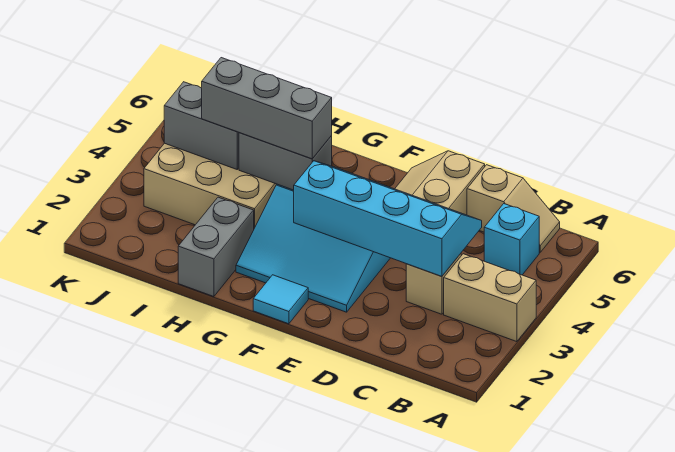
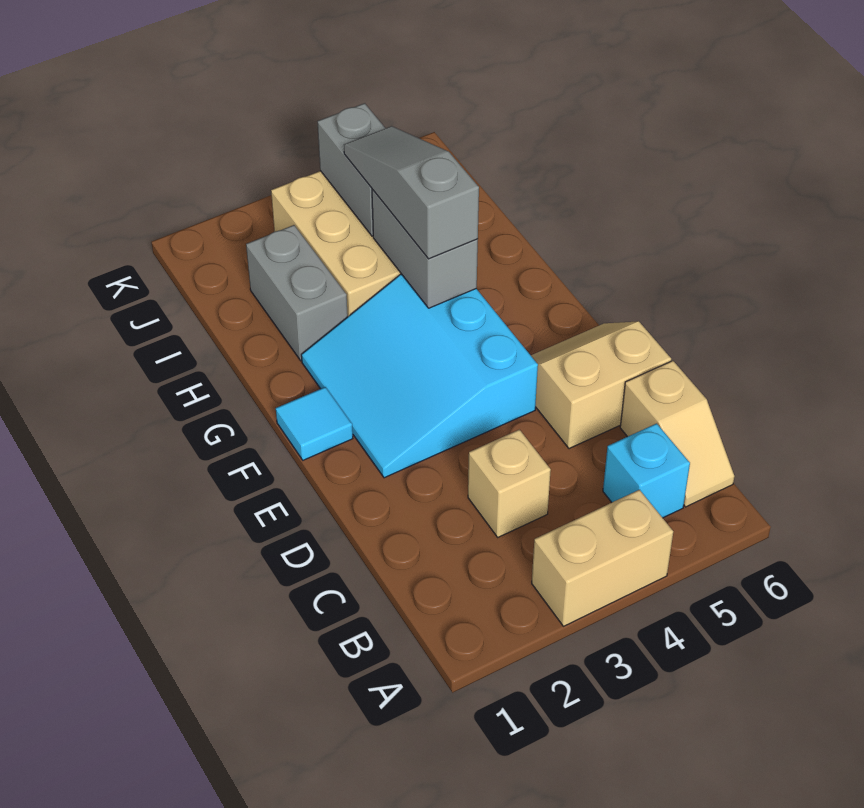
tan 1x2 brick [444,254,536,342] -> tan 1x2 brick turned to [532,490,673,626]
cyan 2x4 slope [294,161,482,277] -> none
grey 1x3 brick [202,58,332,159] -> grey 1x3 slope [344,126,479,259]
grey 1x2 brick [178,197,254,297] -> grey 1x2 brick turned to [246,225,348,361]

